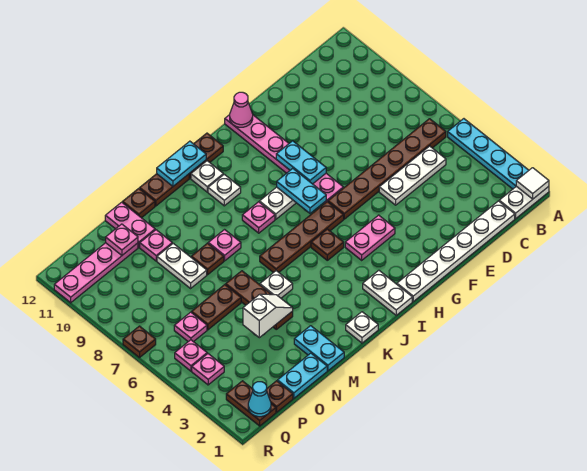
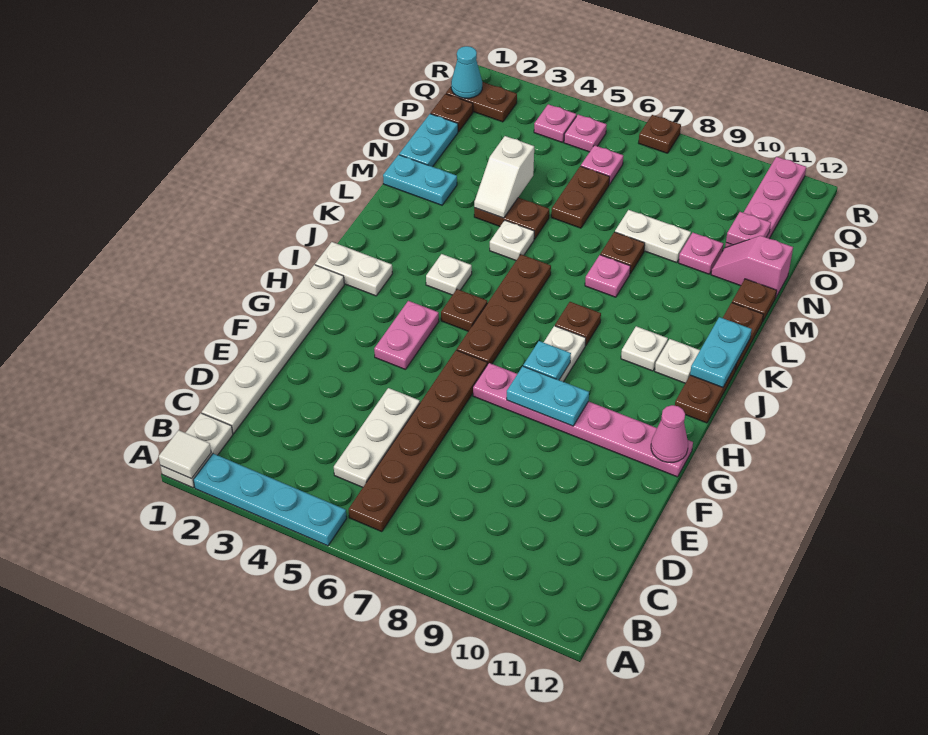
cyan 1x2 plate [277,168,326,213] -> cyan 1x1 plate [523,341,571,380]
pink 1x1 plate [242,202,275,233] -> brown 1x1 plate [555,302,601,346]
white 1x1 plate [346,312,378,343] -> white 1x1 plate moved to [426,254,472,295]
brown 1x3 plate [226,271,293,329] -> brown 1x2 plate [474,198,549,239]
pink 1x2 plate [105,202,155,247] -> pink 1x2 slope [711,236,793,298]

